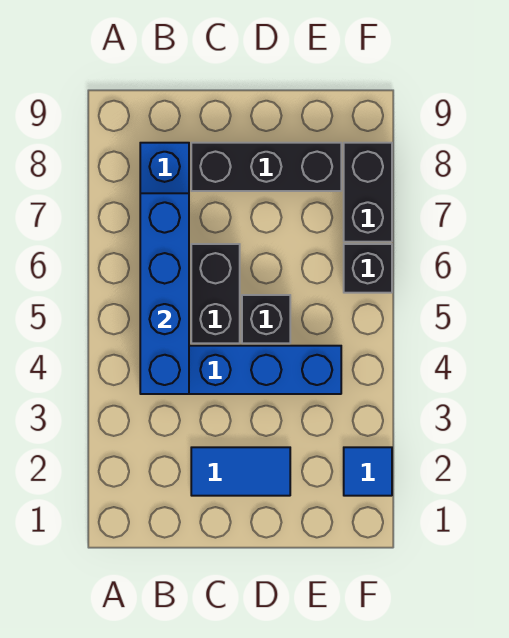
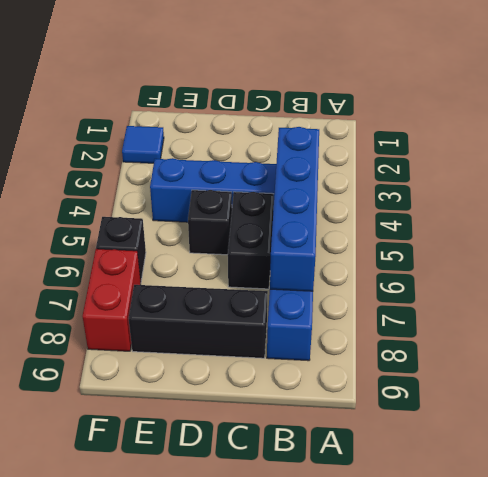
blue 1x2 tile [191,447,290,496] -> none
black 1x2 brick [344,143,392,242] -> red 1x2 brick [83,249,141,351]

